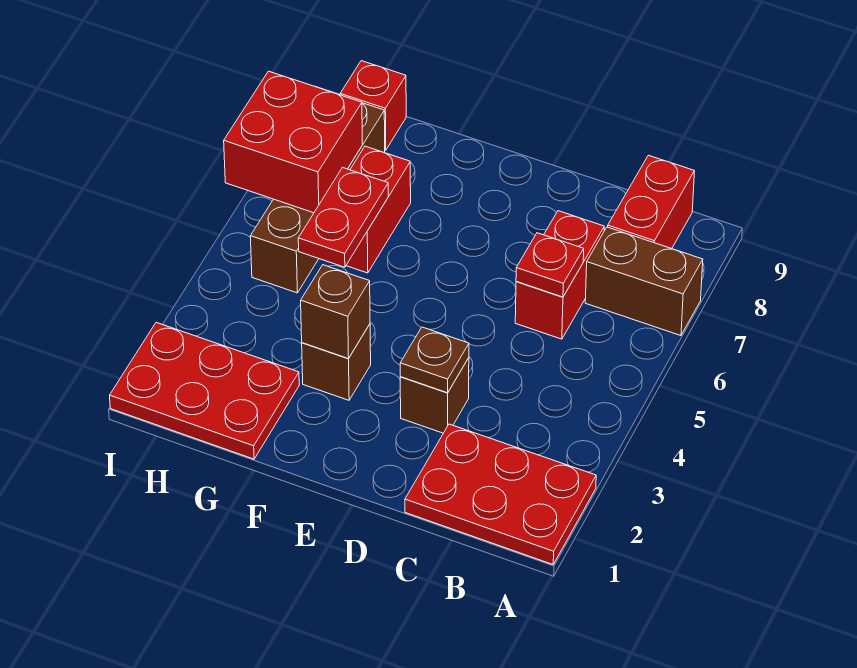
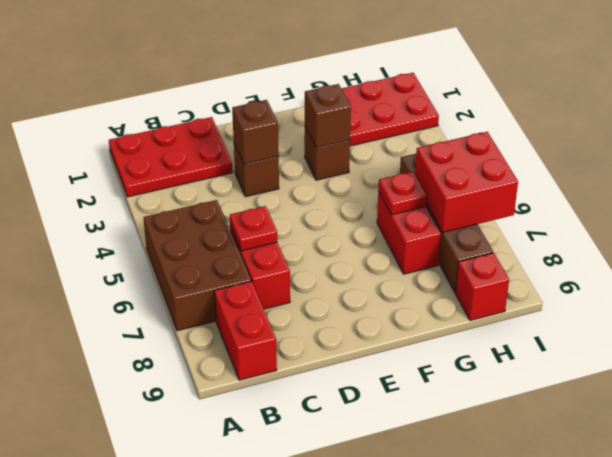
brown 1x2 brick [585,227,703,336] -> brown 2x3 brick [143,200,251,331]
brown 1x1 plate [400,327,469,393] -> brown 1x1 brick [232,100,279,164]
red 1x2 plate [298,167,388,267] -> red 1x1 plate [378,172,427,215]

